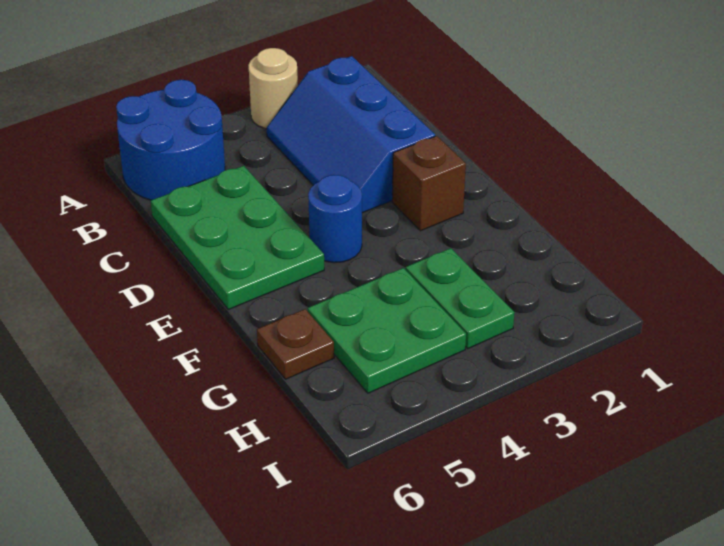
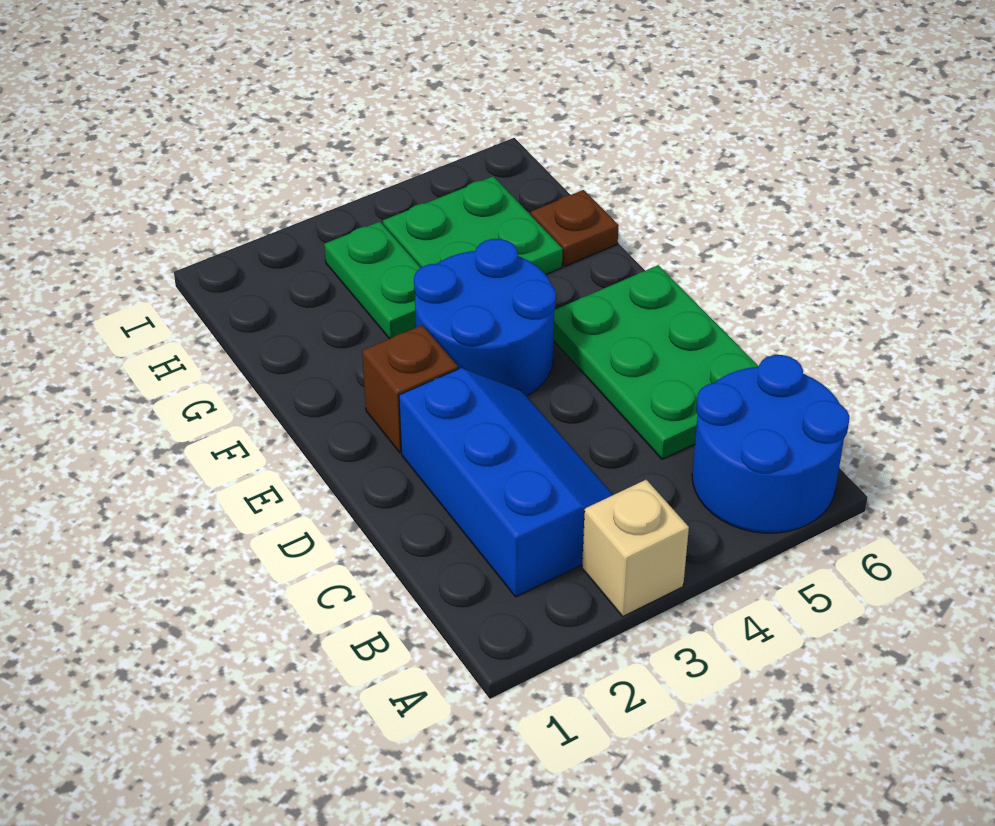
tan 1x1 round brick [248,48,298,129] -> tan 1x1 brick [582,480,689,616]
blue 1x1 round brick [308,175,362,263] -> blue 2x2 round brick [414,239,556,396]

